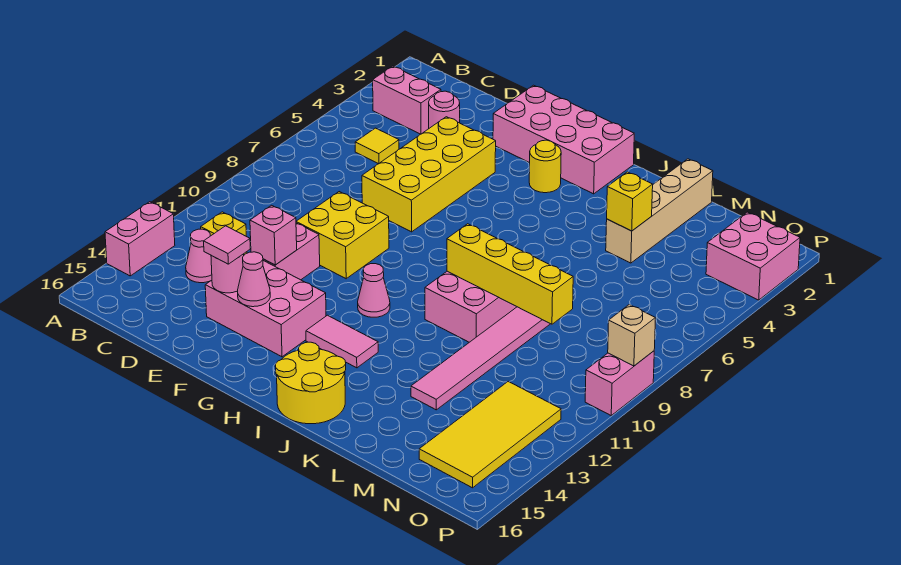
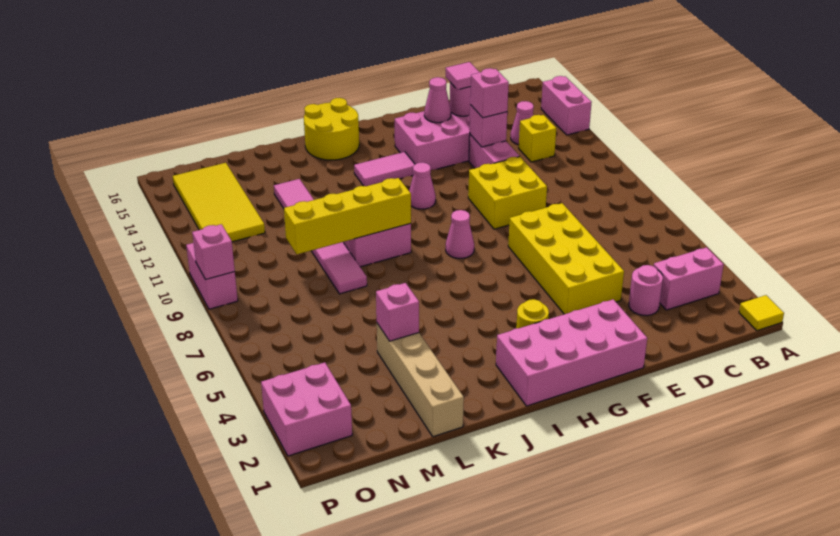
yellow 1x1 tile [355,128,399,164] -> yellow 1x1 tile moved to [739,295,784,331]
none -> pink 1x1 brick [470,68,509,118]
none -> pink 1x1 cone [446,210,474,258]
yellow 1x1 brick [607,172,653,231] -> pink 1x1 brick [376,283,419,341]
tan 1x1 brick [608,304,656,366] -> pink 1x1 brick [192,224,235,280]

